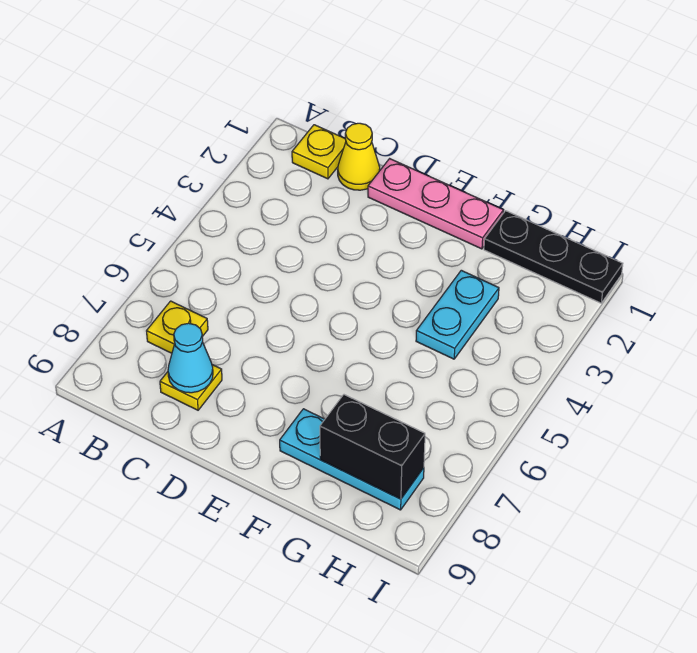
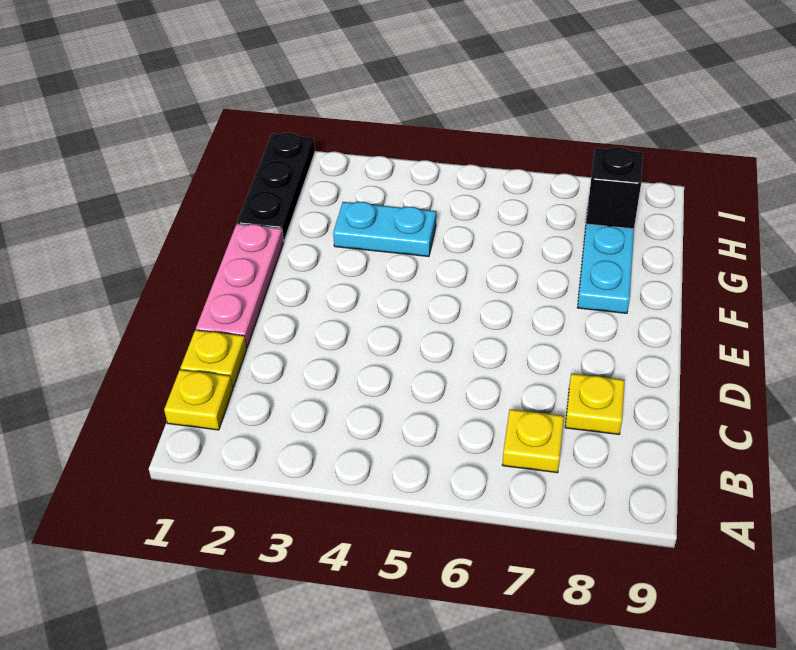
yellow 1x1 cone [338,123,380,190] -> yellow 1x1 plate [181,330,247,388]
cyan 1x1 cone [168,323,213,393] -> none
black 1x2 brick [320,395,425,499] -> black 1x1 brick [586,147,643,229]

